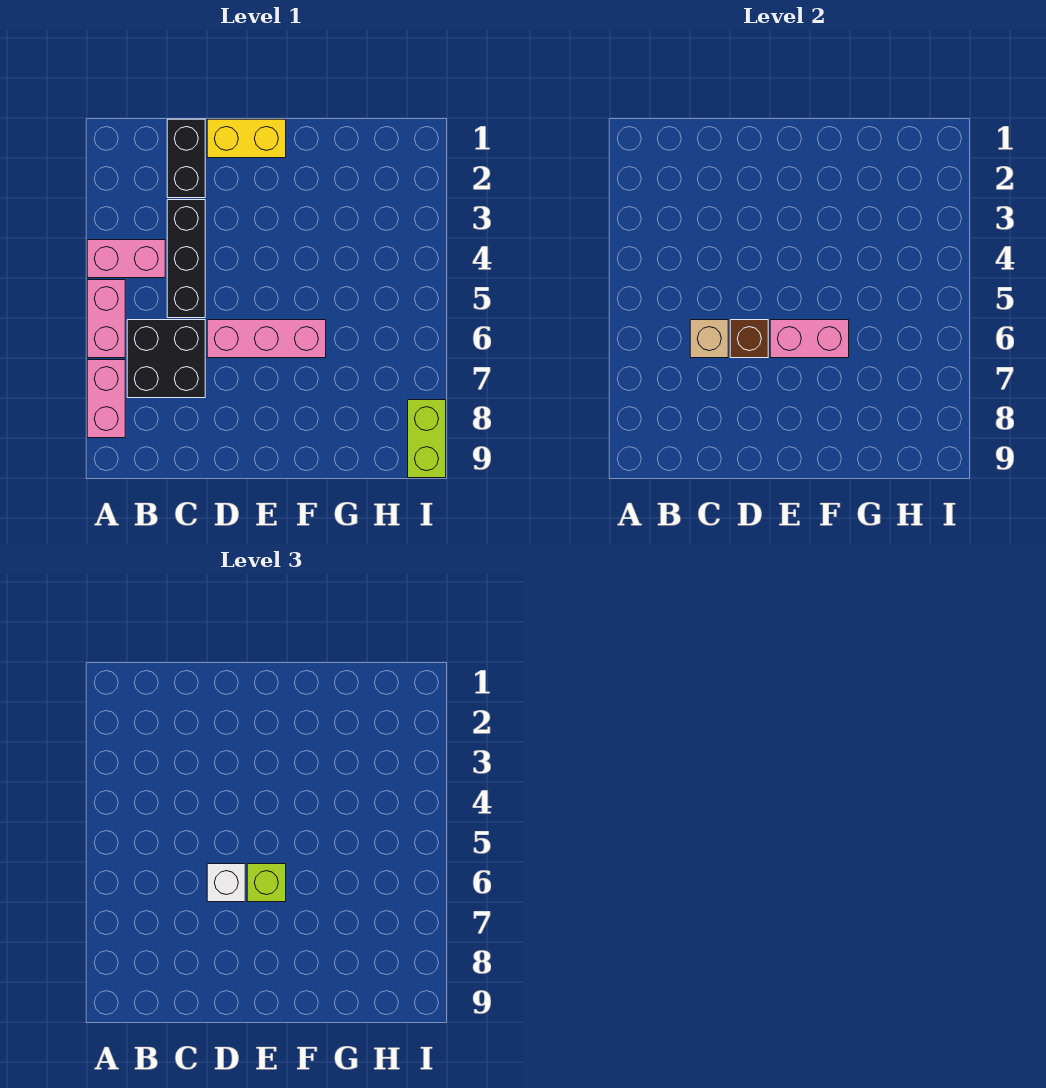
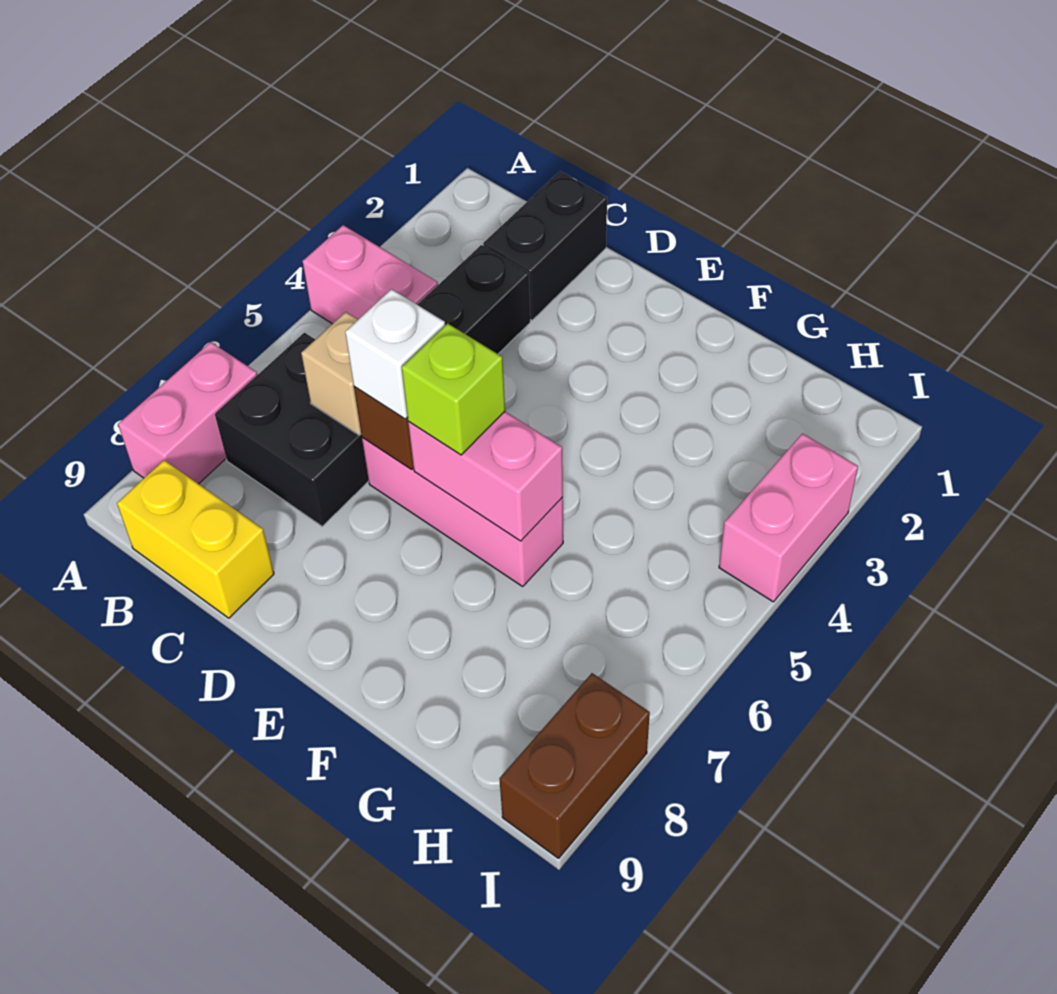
pink 1x2 brick [87,280,125,358] -> pink 1x2 brick moved to [719,434,858,602]
yellow 1x2 brick [207,119,286,158] -> yellow 1x2 brick moved to [117,460,274,618]
lime 1x2 brick [408,400,446,478] -> brown 1x2 brick [500,673,650,858]

